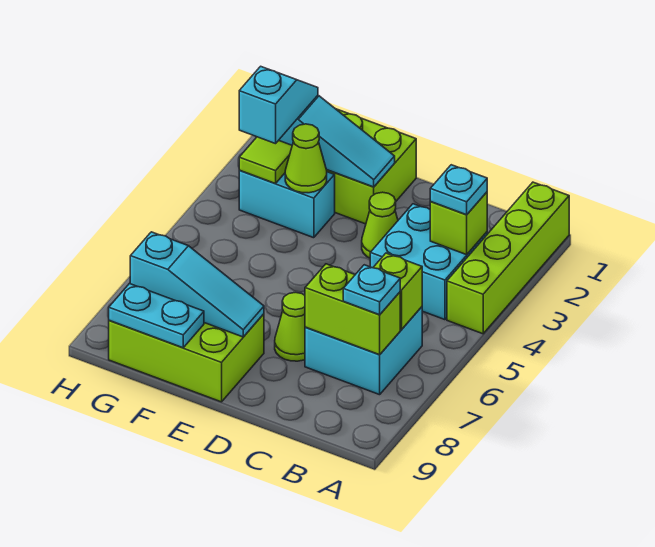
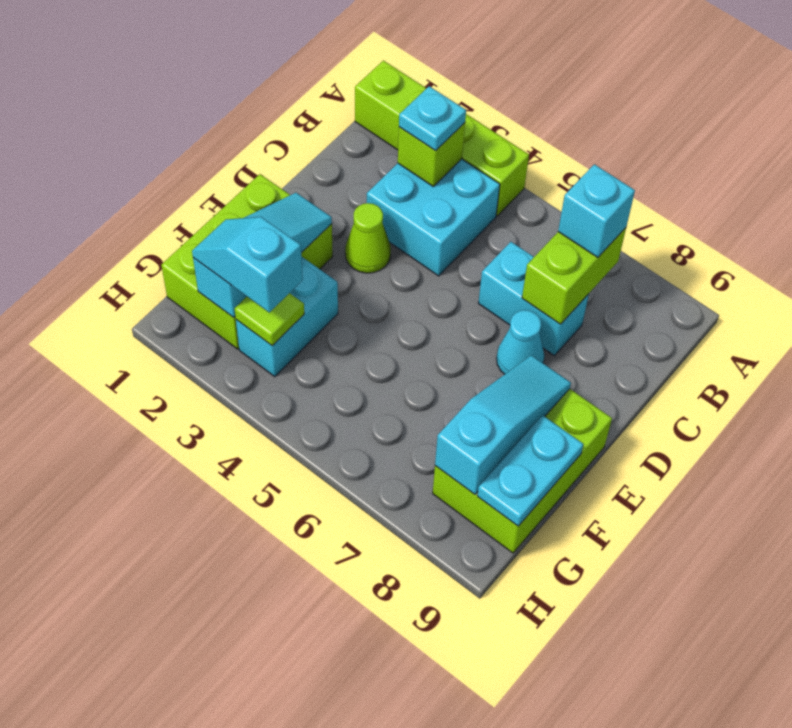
cyan 2x2 brick [305,307,422,395] -> cyan 1x2 brick [478,242,589,355]
lime 1x1 brick [373,253,422,330] -> none
cyan 1x1 plate [343,265,400,315] -> cyan 1x1 brick [558,164,635,257]
lime 1x1 cone [275,292,305,361] -> cyan 1x1 cone [497,310,544,374]
lime 1x1 cone [285,124,327,193] -> none

